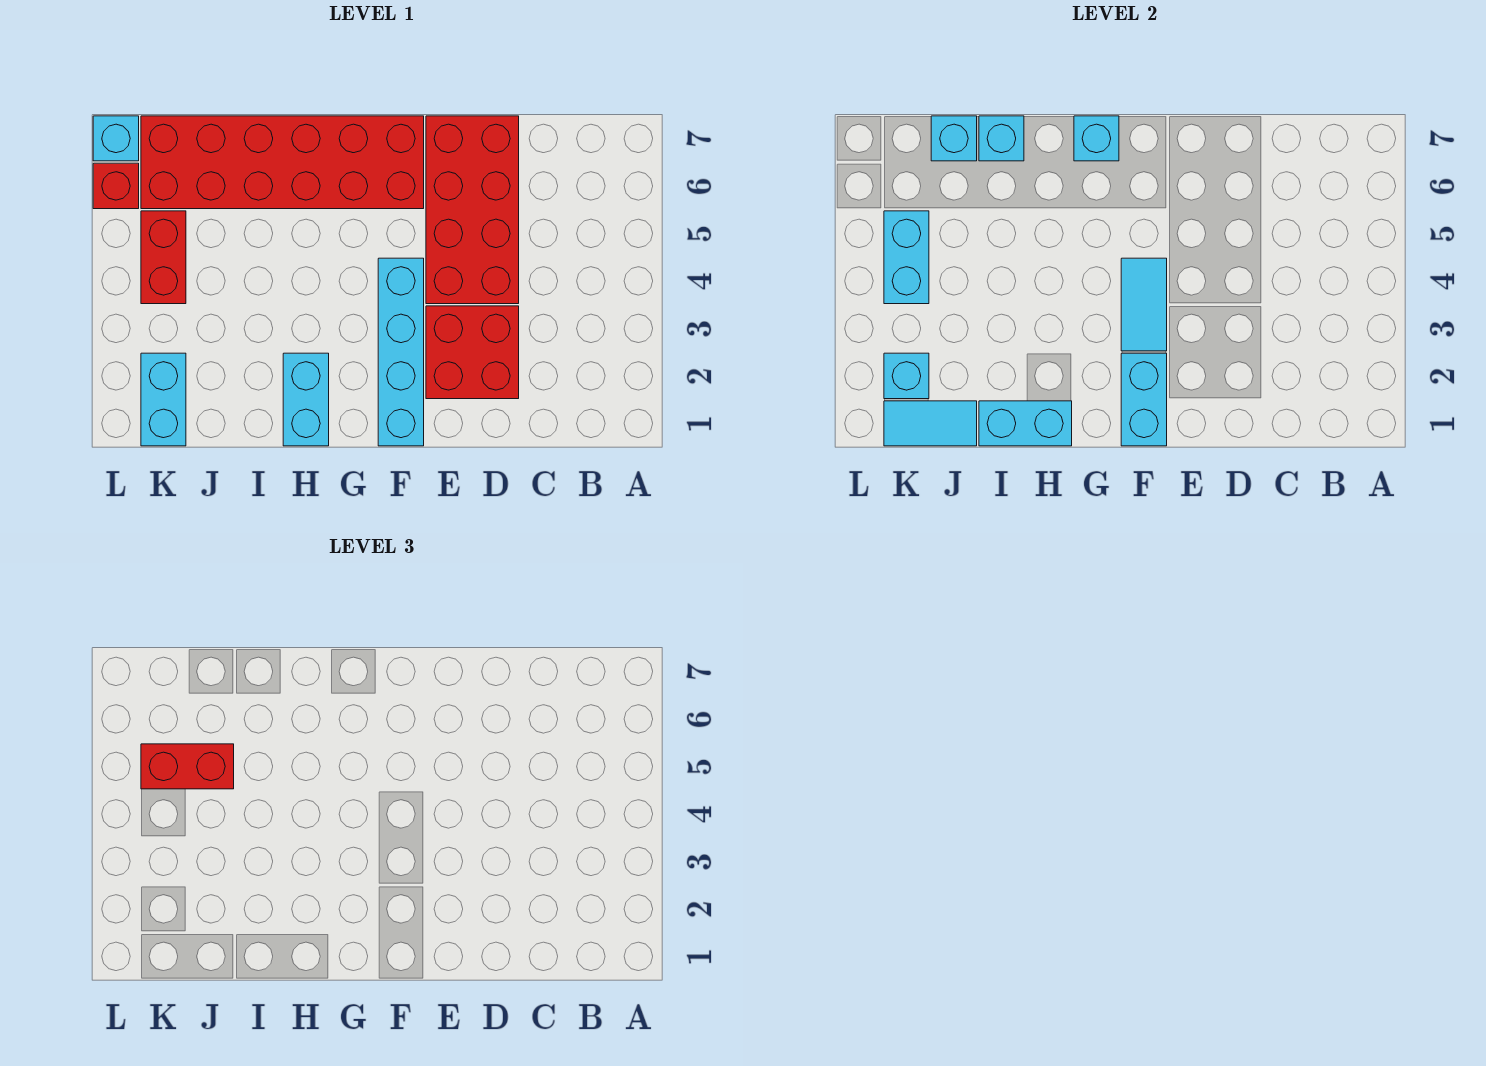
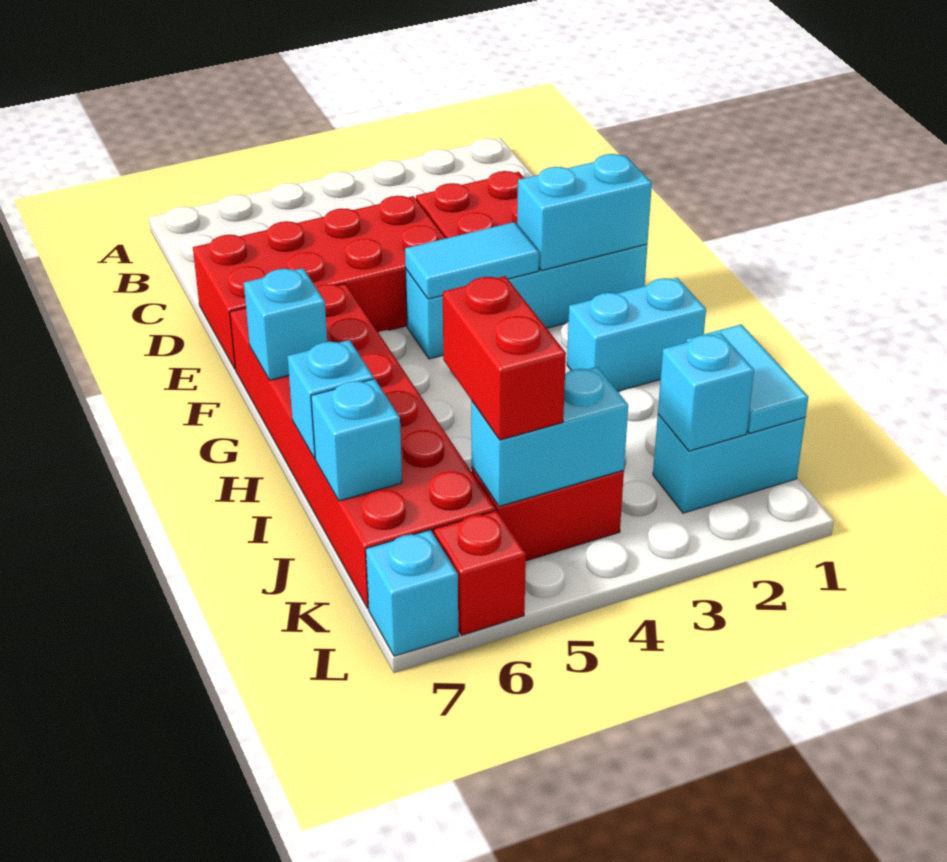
cyan 1x2 brick [979,401,1072,446] -> none

